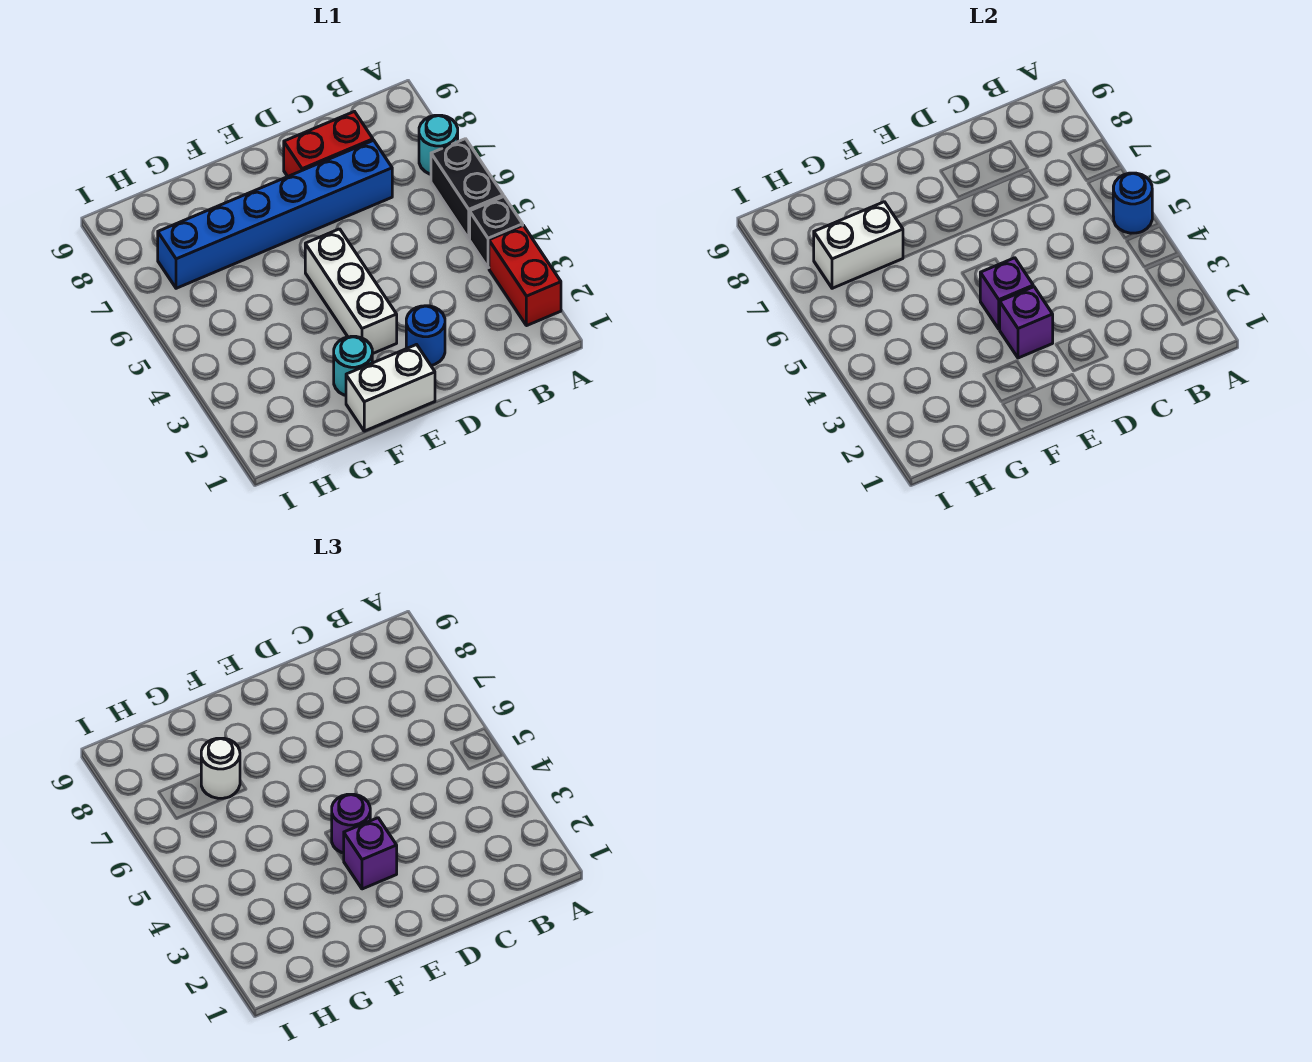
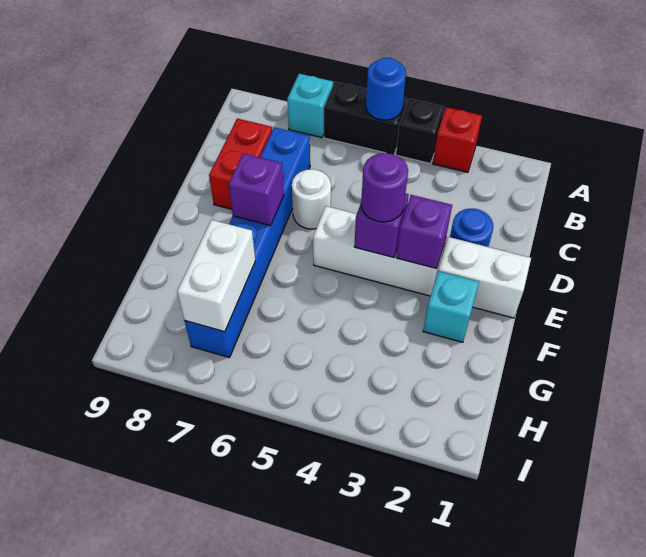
red 1x2 brick [489,225,561,326] -> red 1x1 brick [433,107,482,172]
cyan 1x1 round brick [419,115,458,174] -> cyan 1x1 brick [287,74,333,138]
white 1x2 brick [346,345,435,431] -> white 1x2 brick turned to [438,237,531,318]
purple 1x1 brick [344,818,397,889] -> purple 1x1 brick moved to [228,153,284,226]
cyan 1x1 round brick [334,336,372,396] -> cyan 1x1 brick [423,271,479,342]
white 1x1 round brick [201,738,240,798] -> white 1x1 round brick moved to [292,169,331,229]

